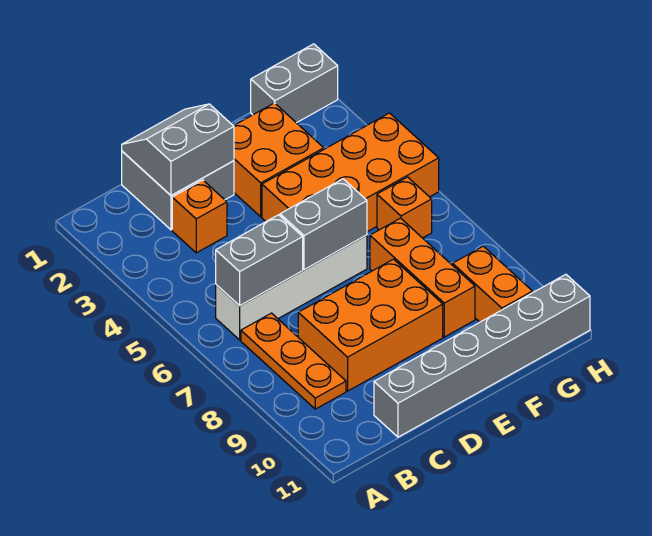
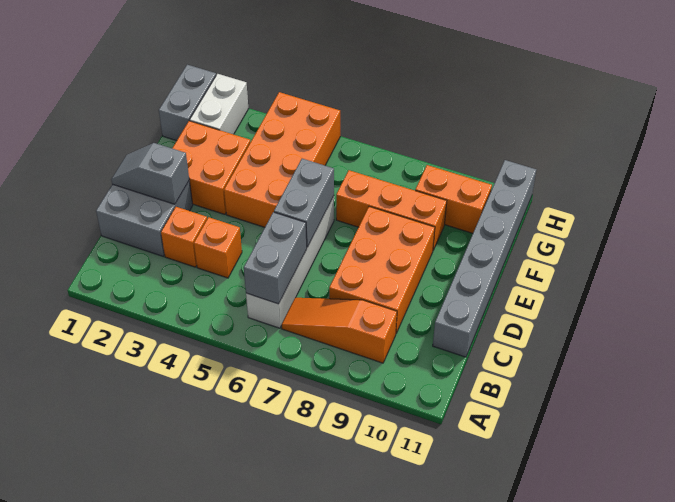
orange 1x3 plate [241,313,346,409] -> orange 1x3 slope [282,298,397,363]
grey 2x2 slope [122,104,234,196] -> grey 1x2 slope [111,143,189,204]
none -> white 1x2 brick [190,74,249,134]
orange 1x1 brick [377,177,432,238] -> orange 1x1 brick moved to [194,217,242,278]

